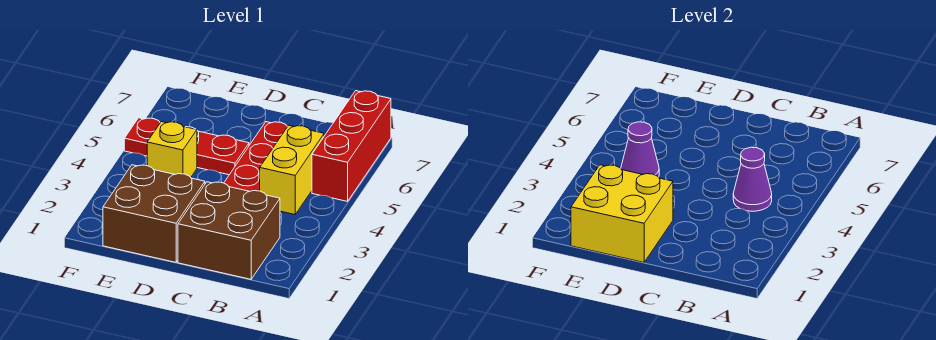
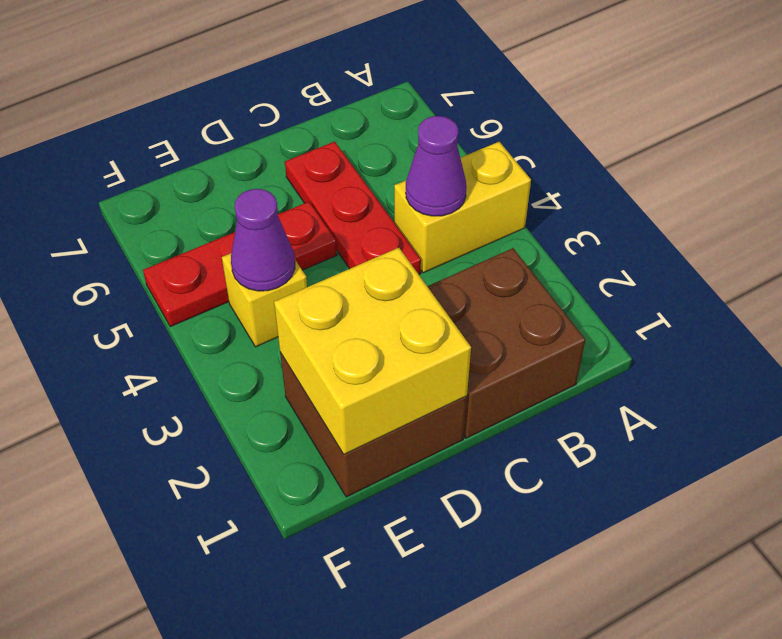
red 1x3 brick [312,91,391,201] -> none
yellow 1x2 brick [260,125,324,214] -> yellow 1x2 brick turned to [394,142,531,273]

